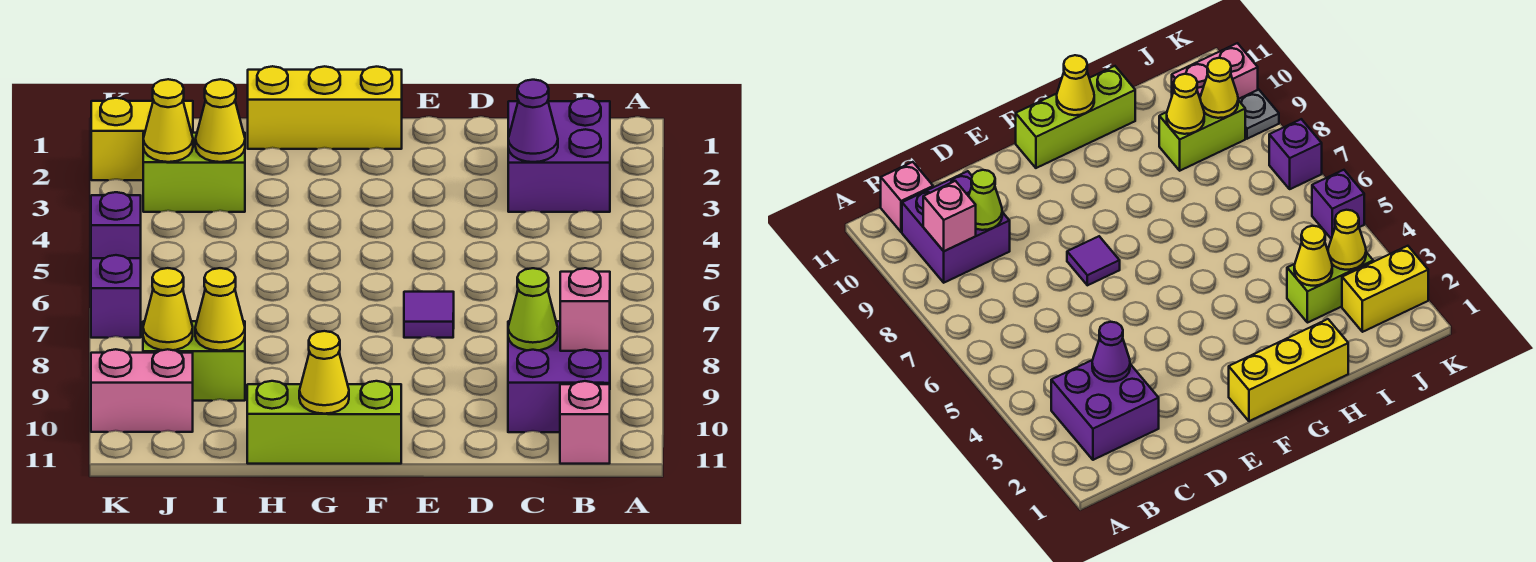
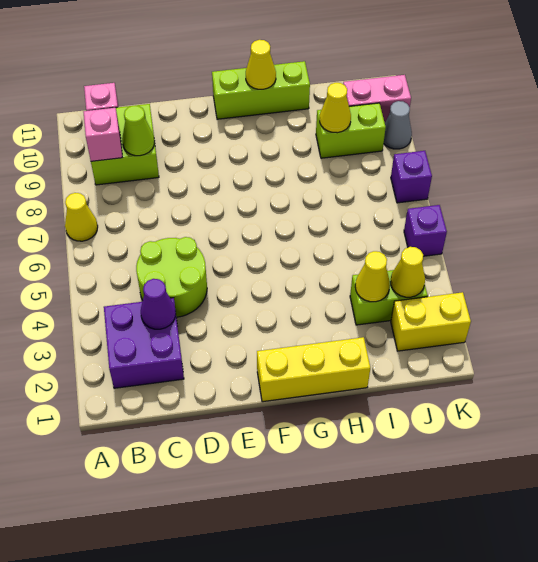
purple 2x2 brick [508,321,610,432] -> lime 2x2 brick [91,104,159,185]
none -> lime 2x2 round brick [136,237,207,317]
purple 1x1 tile [404,292,454,338] -> none
yellow 1x1 cone [143,268,193,350] -> yellow 1x1 cone moved to [65,193,98,241]
grey 1x1 plate [1238,90,1279,139] -> grey 1x1 cone [384,101,412,149]

